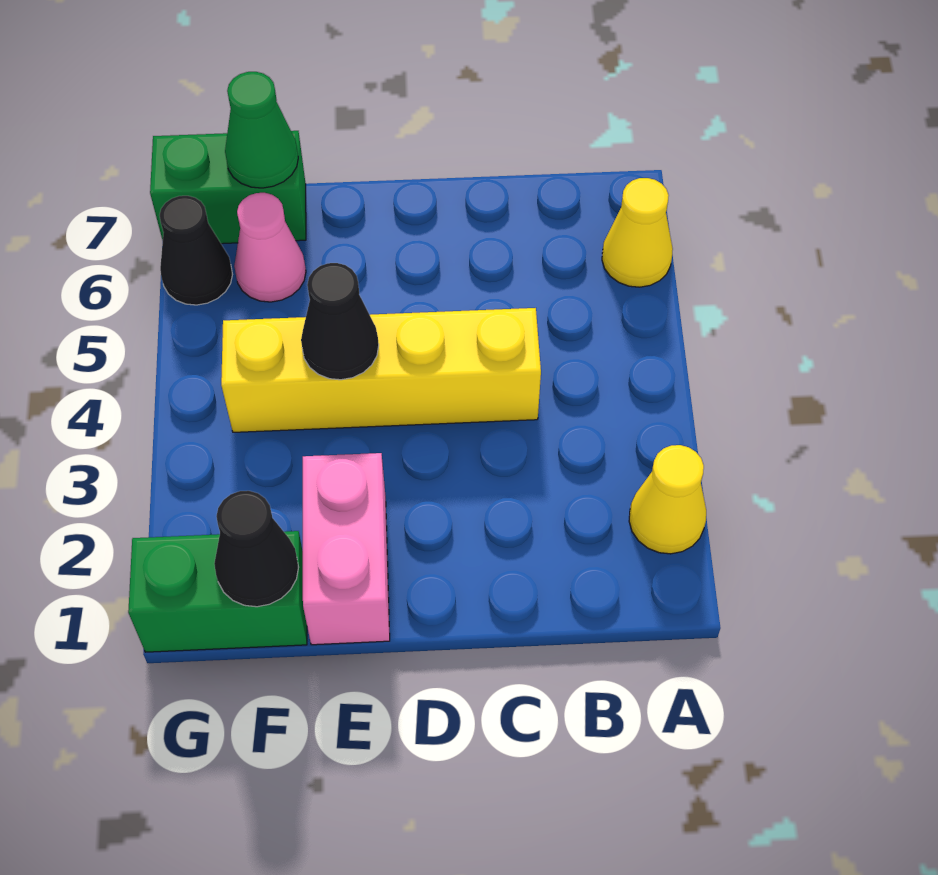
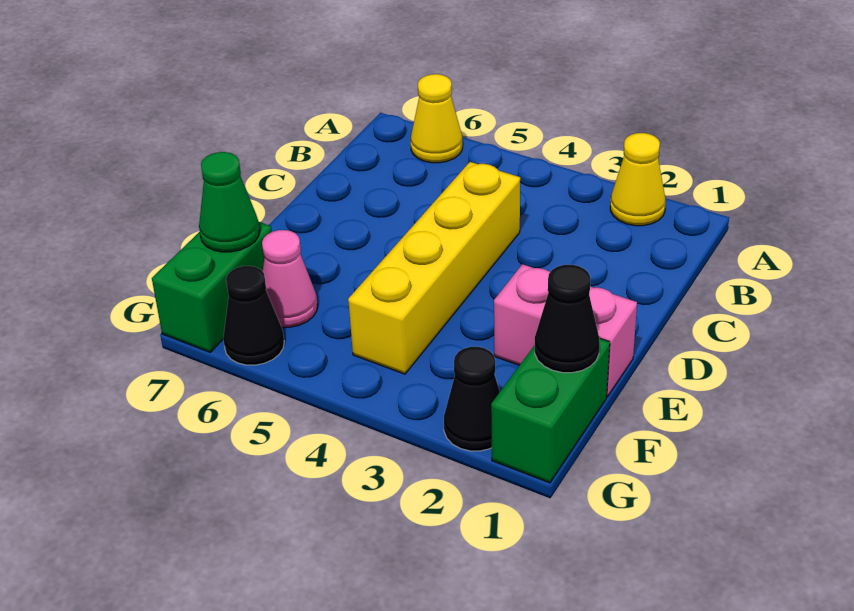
black 1x1 cone [301,263,379,380] -> black 1x1 cone moved to [444,347,500,451]

